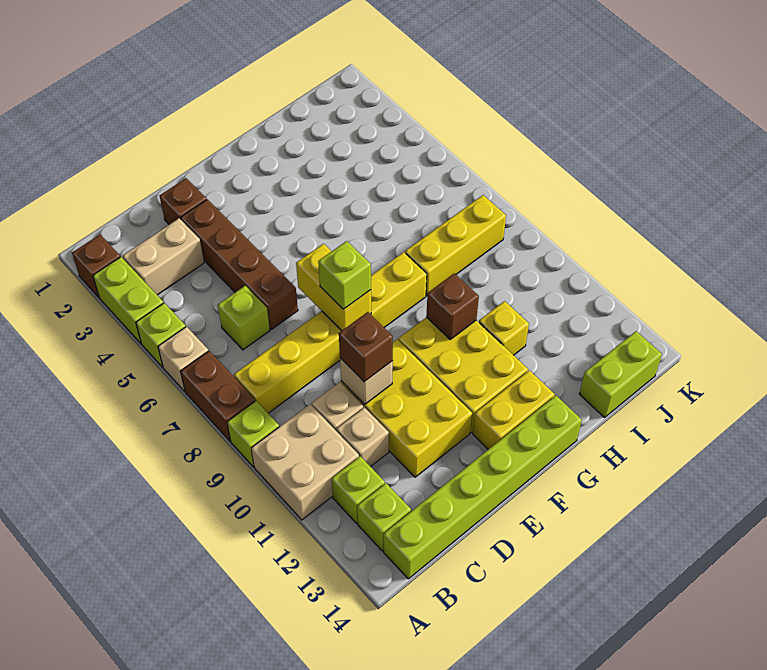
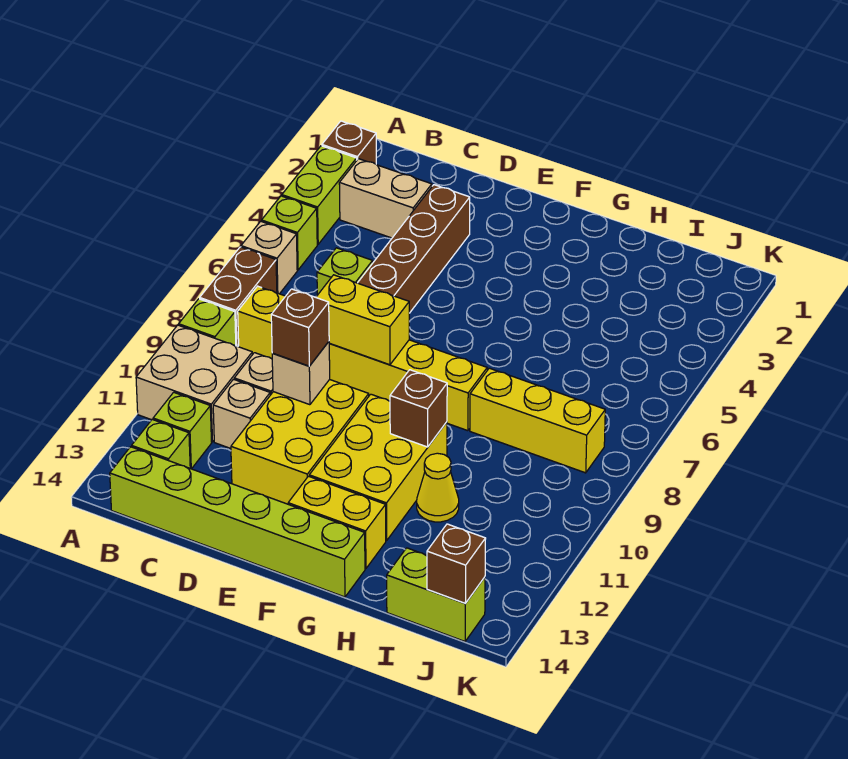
brown 1x1 brick [160,178,207,224] -> brown 1x1 brick moved to [427,524,486,603]
yellow 1x2 brick [296,244,371,331] -> yellow 1x2 brick turned to [316,275,409,365]
lime 1x1 brick [318,241,371,309] -> none
yellow 1x1 brick [479,301,529,355] -> yellow 1x1 cone [417,453,459,522]

